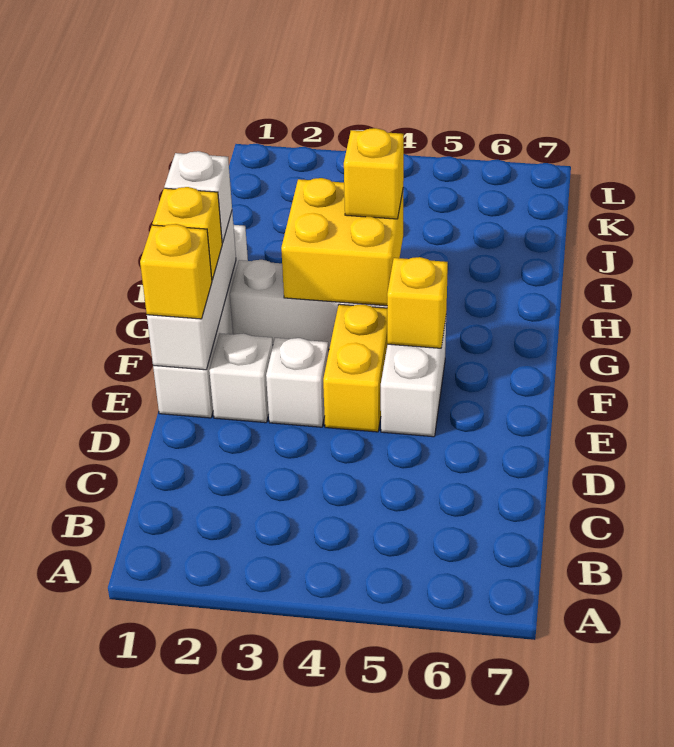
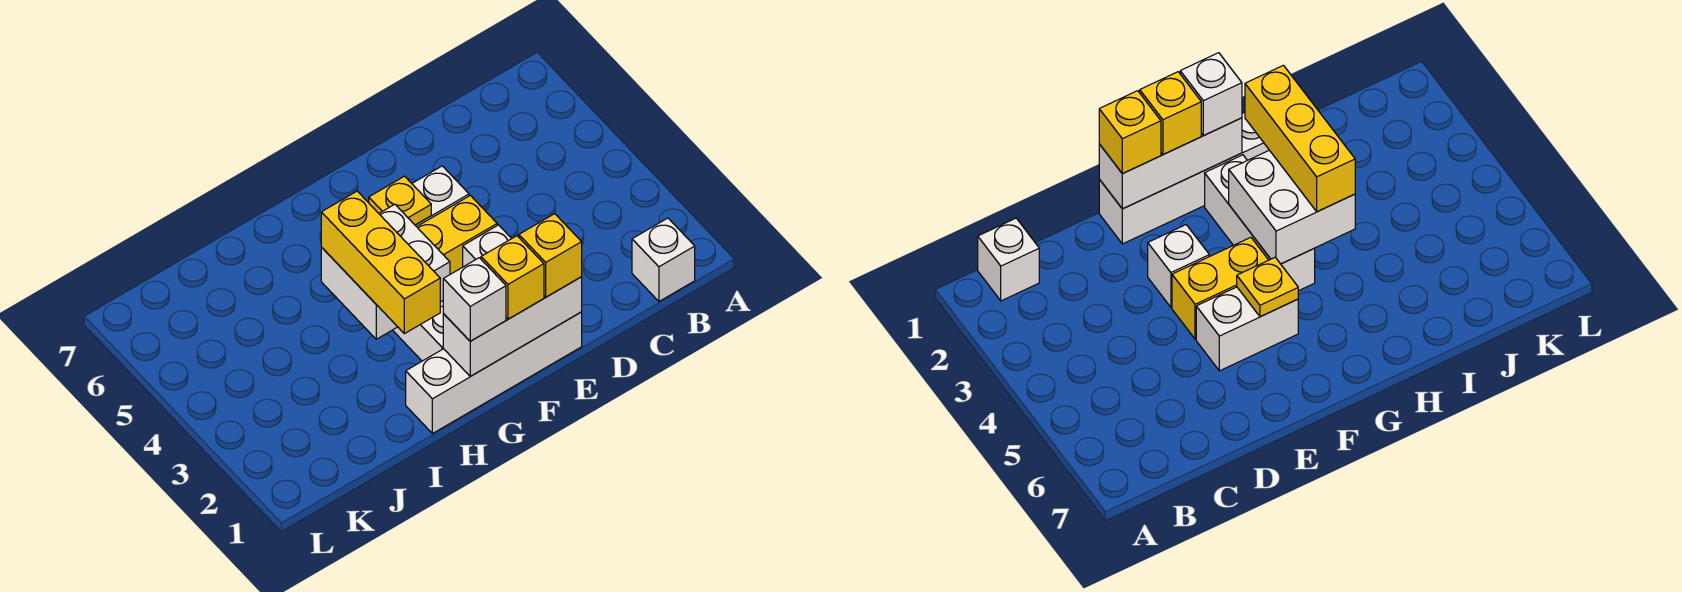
white 1x1 brick [209,333,273,423] -> white 1x1 brick moved to [632,218,695,301]
yellow 1x1 brick [387,257,448,348] -> yellow 1x1 plate [369,176,431,225]
yellow 2x2 brick [281,178,403,306] -> white 2x2 brick [321,204,450,339]
yellow 1x1 brick [344,128,404,219] -> yellow 1x3 brick [321,191,440,334]

